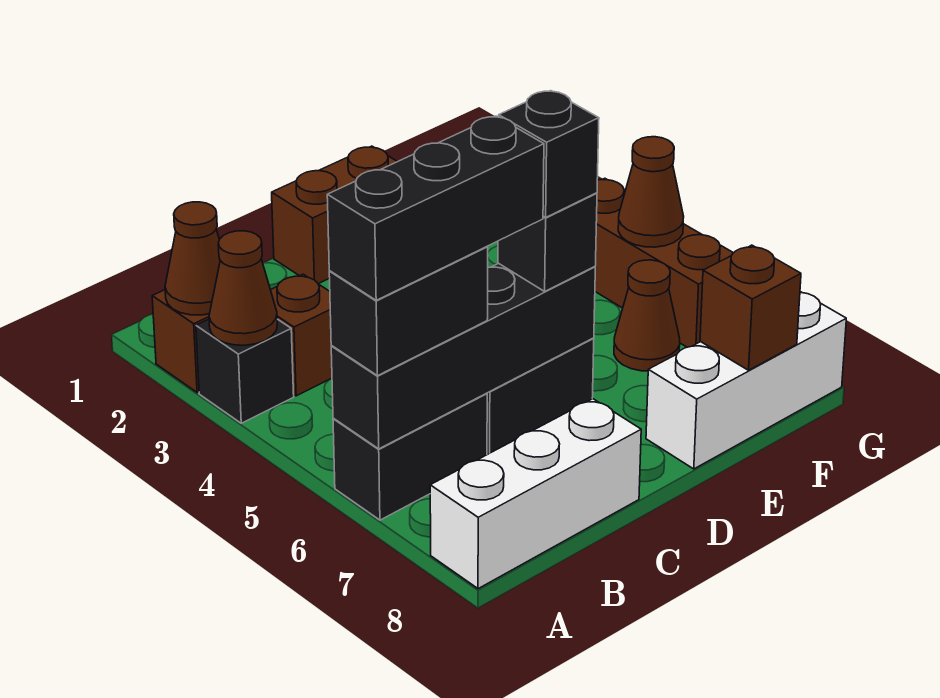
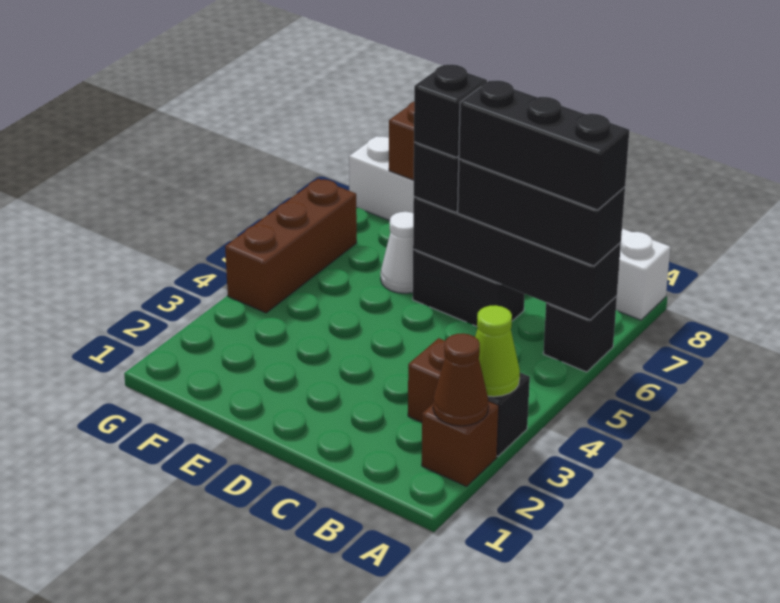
brown 1x1 cone [209,231,277,345] -> lime 1x1 cone [475,305,520,397]
black 1x2 brick [333,393,487,520] -> black 1x1 brick [543,296,617,372]
black 1x2 brick [329,247,488,376] -> black 1x3 brick [458,159,625,266]
brown 1x2 brick [272,146,397,284] -> none
none -> white 1x1 cone [381,212,413,293]
brown 1x1 cone [614,260,680,371] -> none
brown 1x1 cone [618,137,684,247] -> none

